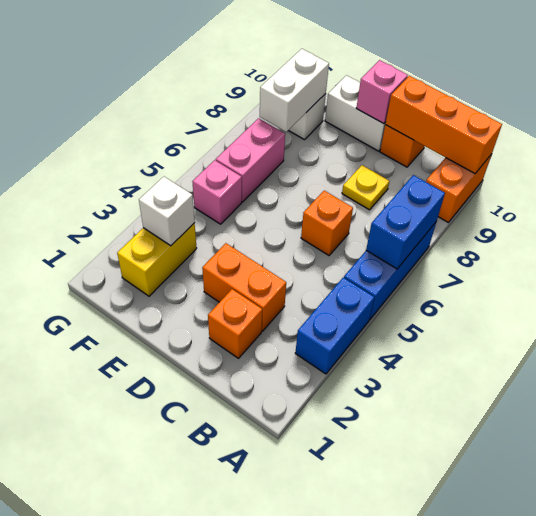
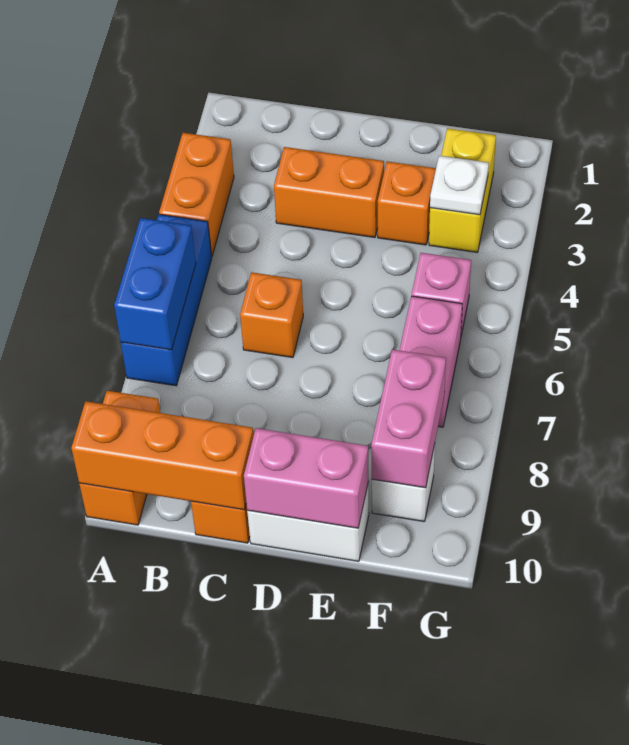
blue 1x2 brick [295,278,374,374] -> orange 1x2 brick [159,133,234,256]
orange 1x1 brick [208,289,262,358] -> orange 1x1 brick moved to [378,161,436,245]
yellow 1x1 plate [342,165,389,210] -> none
pink 1x1 brick [356,60,408,124] -> pink 1x2 brick [244,428,369,528]
white 1x1 brick [139,177,195,246] -> white 1x1 plate [430,156,489,215]
white 1x2 brick [260,49,329,132] -> pink 1x2 brick [371,349,446,488]

